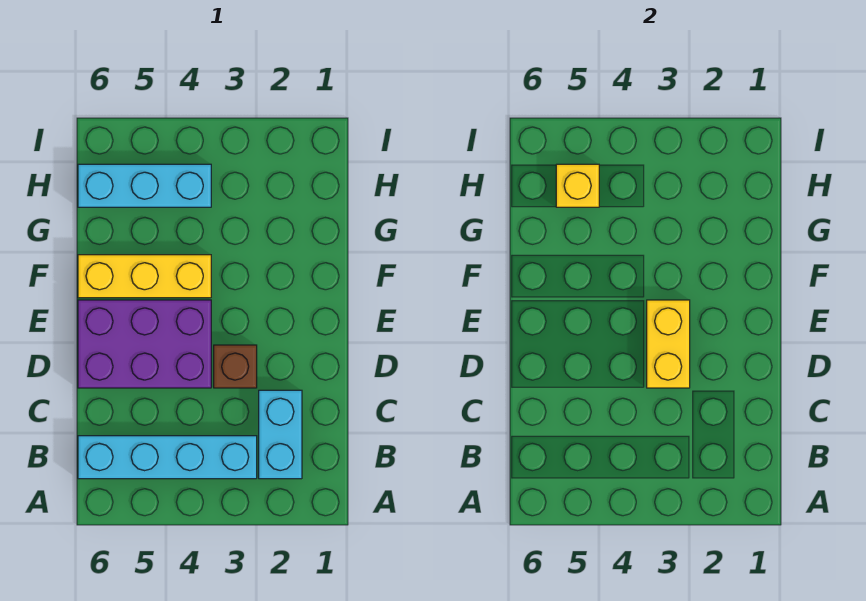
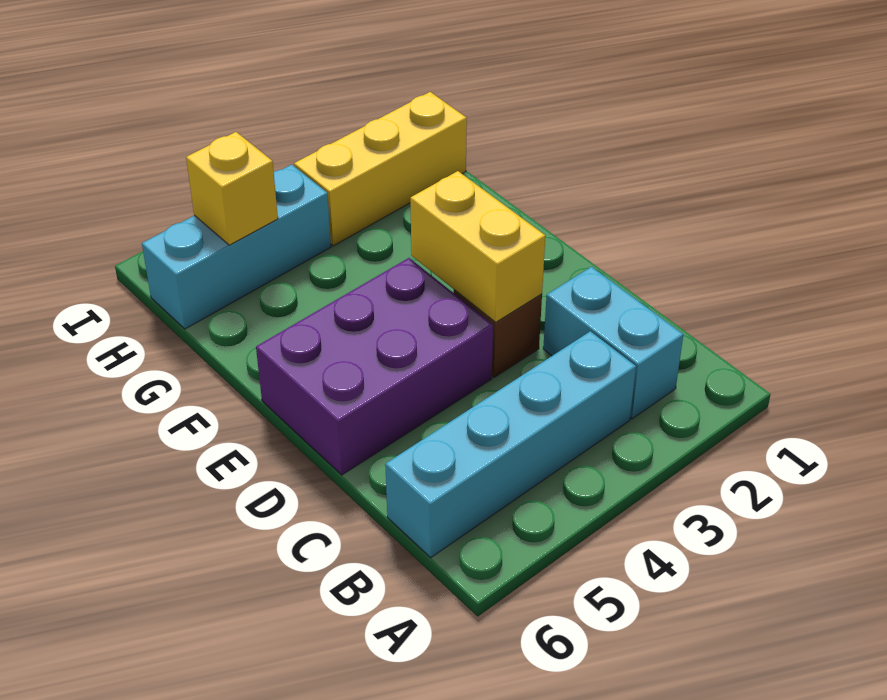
yellow 1x3 brick [78,255,211,298] -> yellow 1x3 brick moved to [294,92,467,246]

